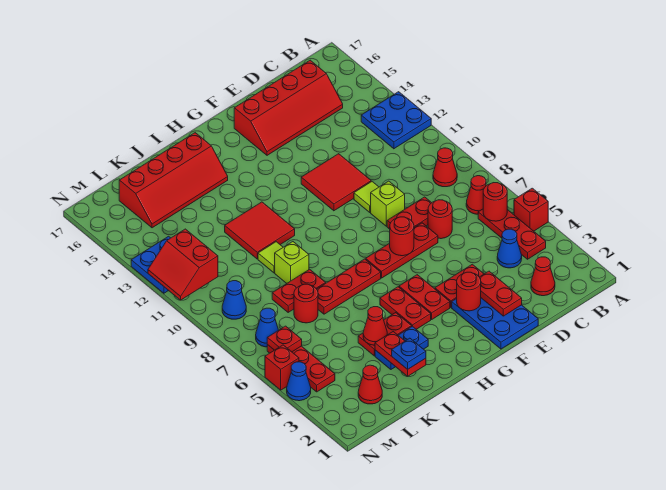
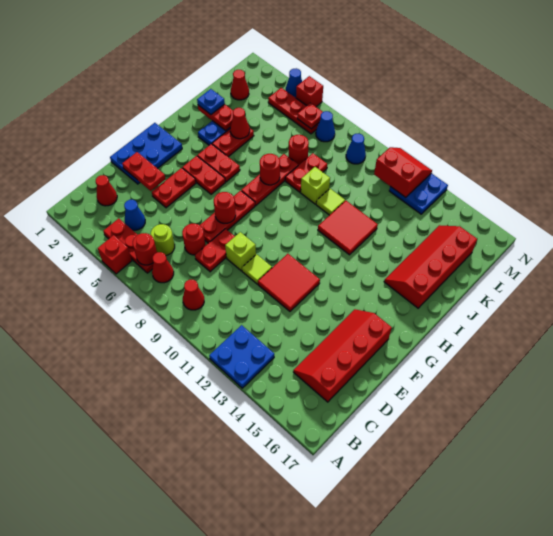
none -> lime 1x1 round brick [151,224,175,255]
blue 2x3 plate [452,298,538,349] -> blue 2x3 plate turned to [110,123,182,184]
red 1x1 round brick [457,272,481,311] -> red 1x1 round brick moved to [260,154,280,185]

